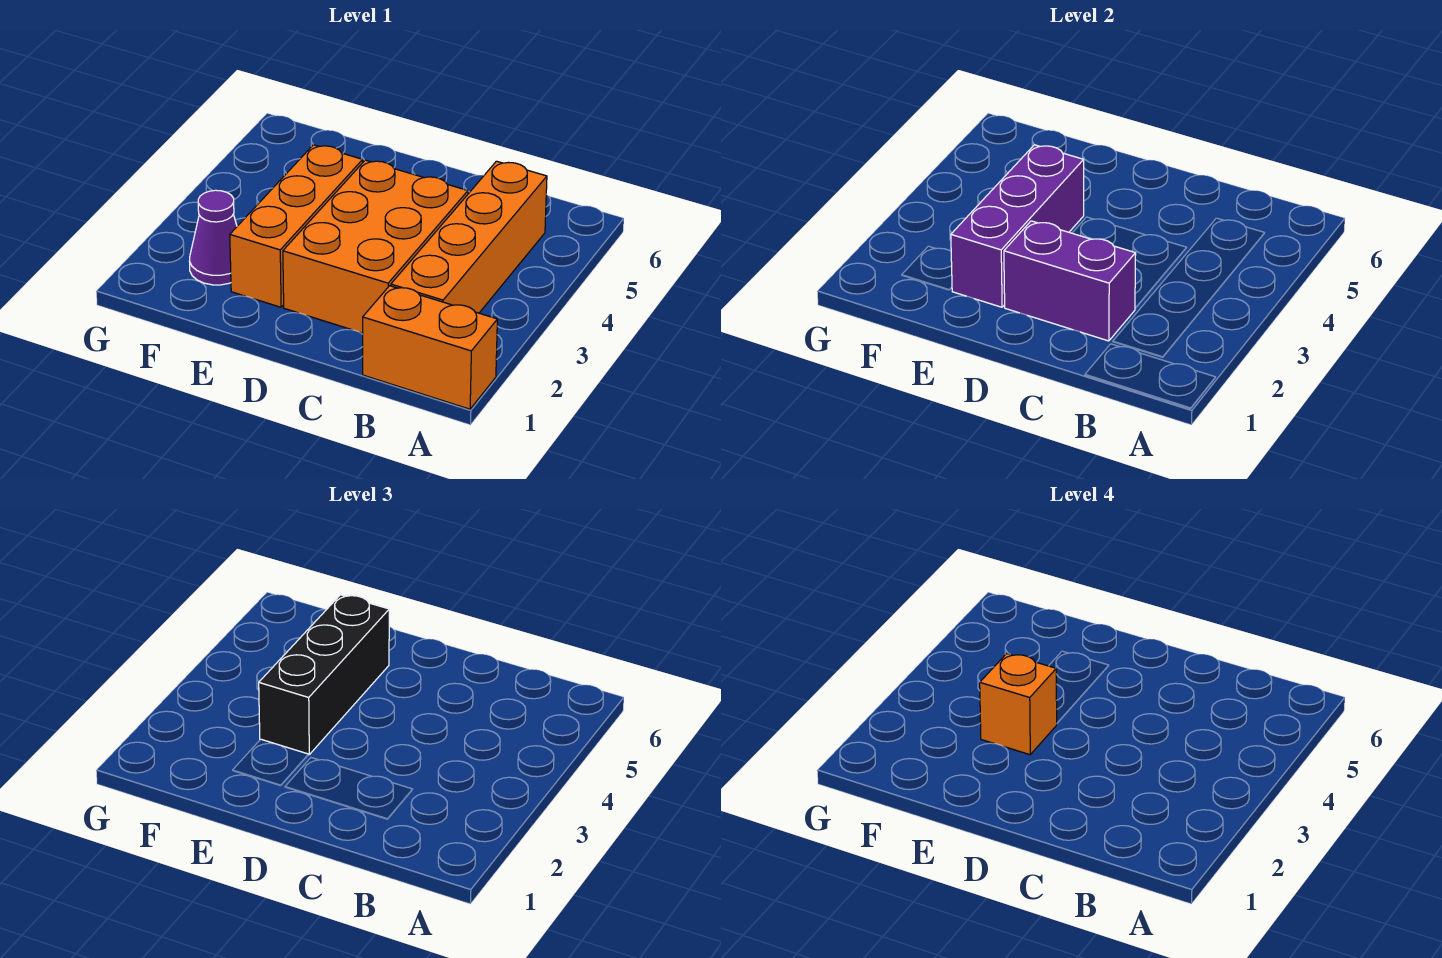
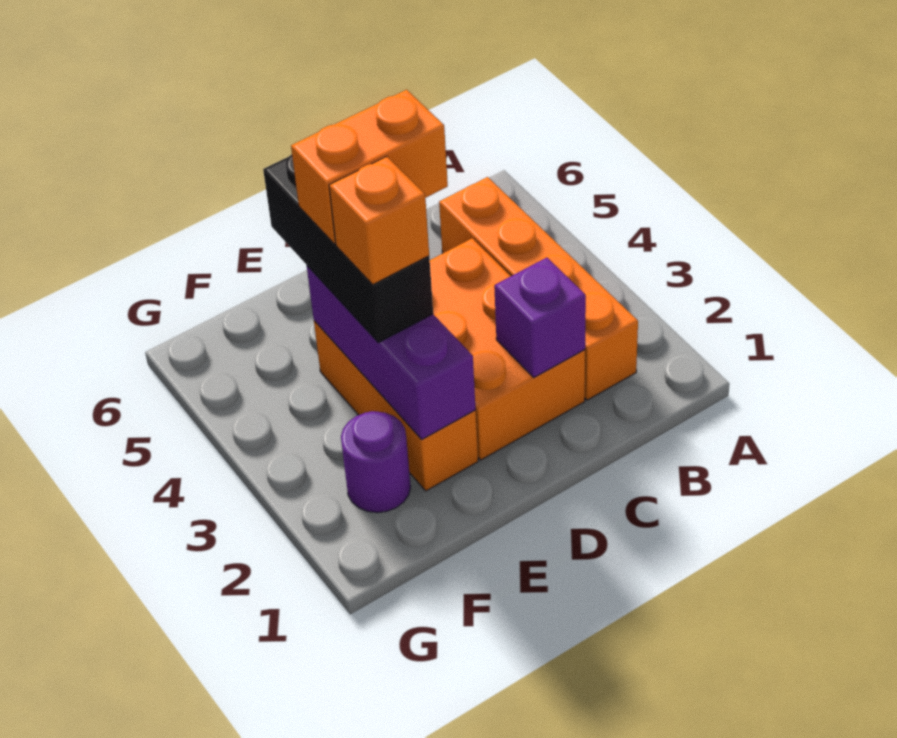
orange 1x2 brick [363,286,497,409] -> orange 1x2 brick moved to [291,90,448,244]
purple 1x2 brick [1004,221,1136,341] -> purple 1x1 brick [494,257,586,377]
purple 1x1 cone [189,190,237,285] -> purple 1x1 round brick [341,411,411,513]

